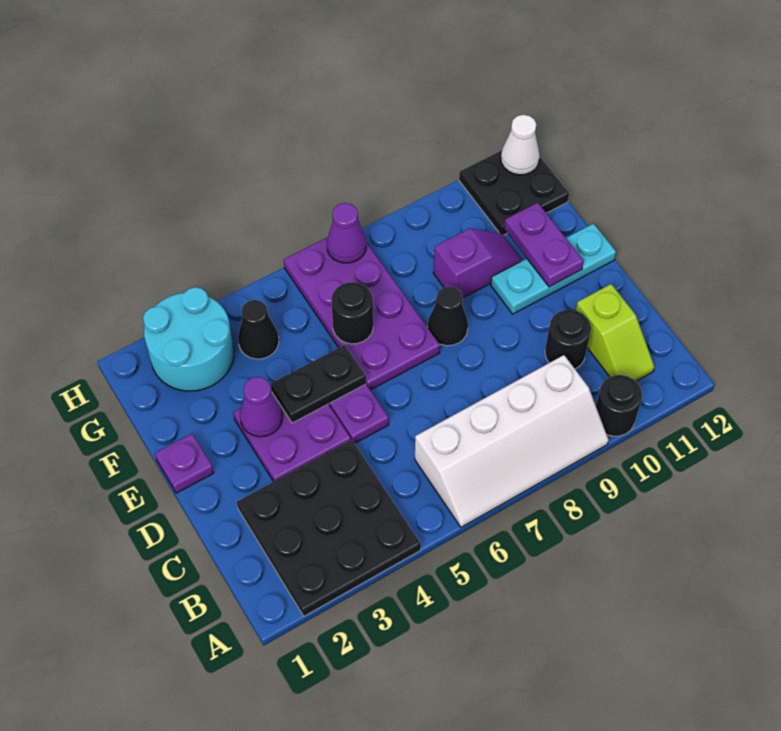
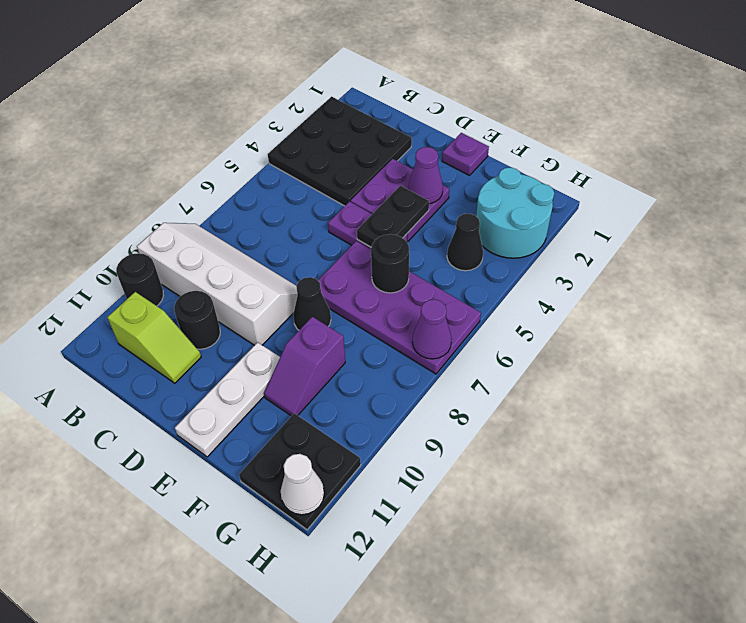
white 2x4 slope [415,355,609,527] -> white 2x4 slope turned to [137,223,297,345]
lime 1x2 slope [576,284,655,381] -> lime 1x2 slope turned to [107,292,201,383]
cyan 1x3 plate [491,224,616,314] -> white 1x3 plate [175,342,280,457]
purple 1x2 plate [504,203,584,287] -> none

